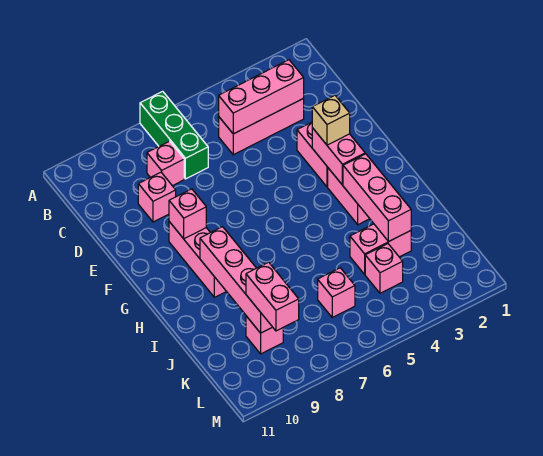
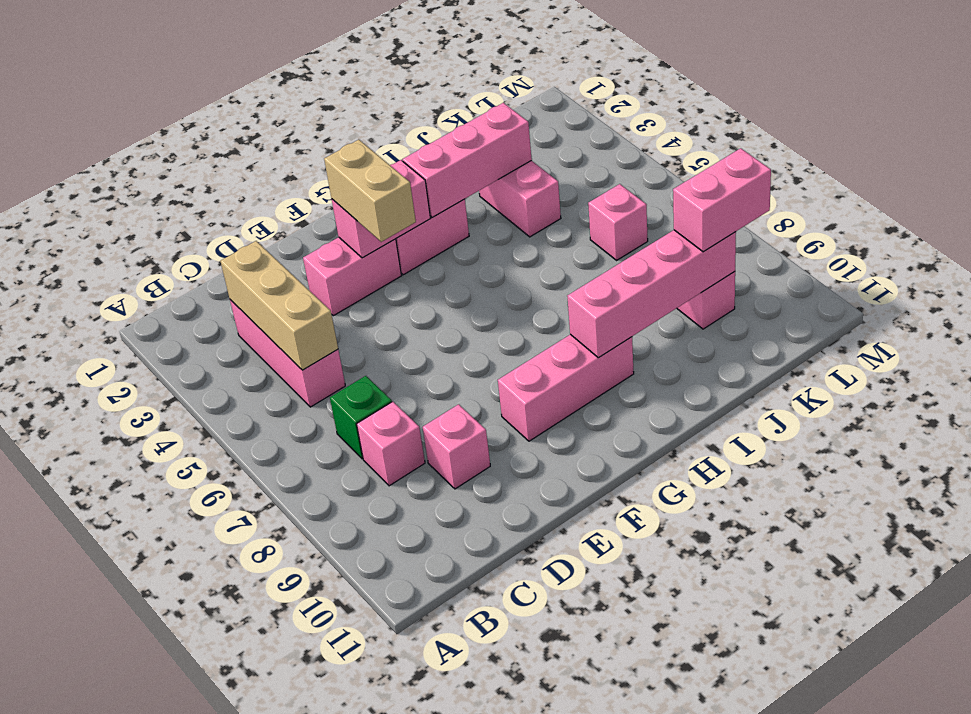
green 1x3 brick [140,91,208,179] -> green 1x1 brick [330,376,392,459]
pink 1x3 brick [219,60,304,134] -> tan 1x3 brick [220,241,338,370]
tan 1x1 brick [312,95,350,145] -> tan 1x2 brick [324,140,416,242]
pink 1x1 brick [169,189,206,239] -> none
pink 1x1 brick [365,244,403,293] -> none

